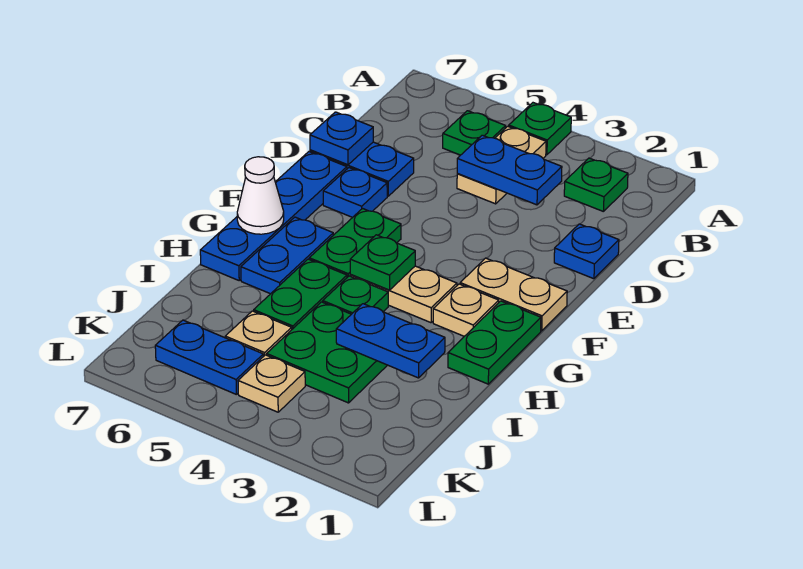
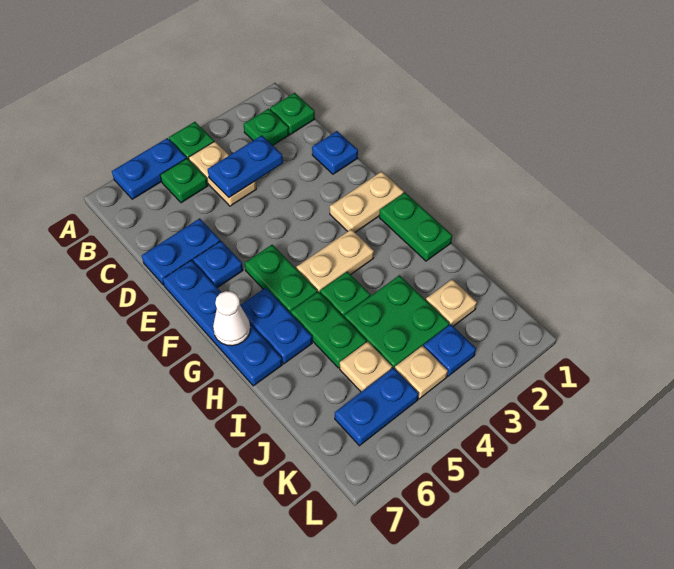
blue 1x1 plate [310,112,373,165] -> blue 1x1 plate moved to [424,324,476,376]
tan 1x1 plate [433,284,499,336] -> tan 1x1 plate moved to [426,279,477,326]
green 1x1 plate [350,235,415,290] -> green 1x1 plate moved to [270,93,315,134]
blue 1x2 plate [336,304,445,378] -> blue 1x2 plate moved to [112,138,186,199]

